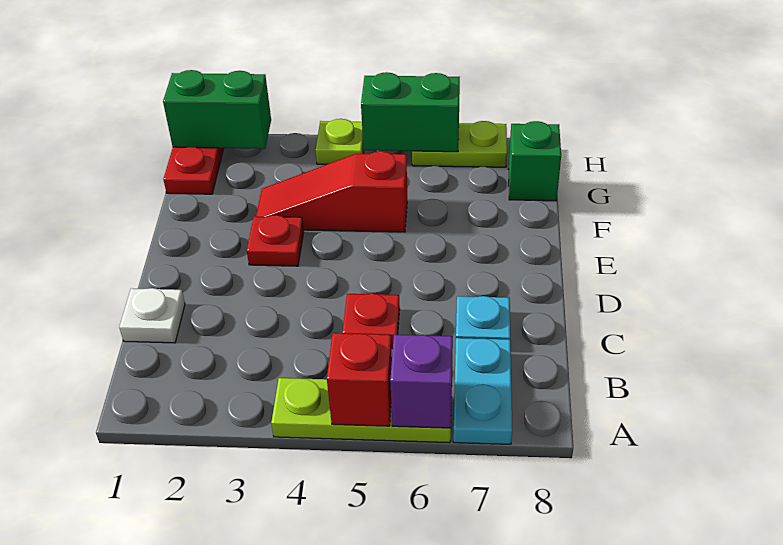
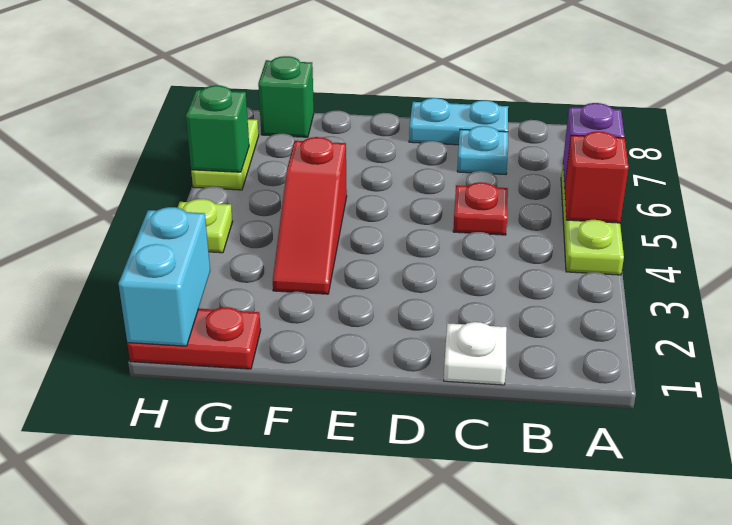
cyan 1x2 plate [453,338,512,444] -> cyan 1x2 plate moved to [409,98,508,145]
red 1x1 plate [247,215,304,266] -> none
green 1x2 brick [163,70,271,149] -> cyan 1x2 brick [118,207,210,346]
green 1x2 brick [361,72,460,152] -> green 1x1 brick [186,85,249,172]

